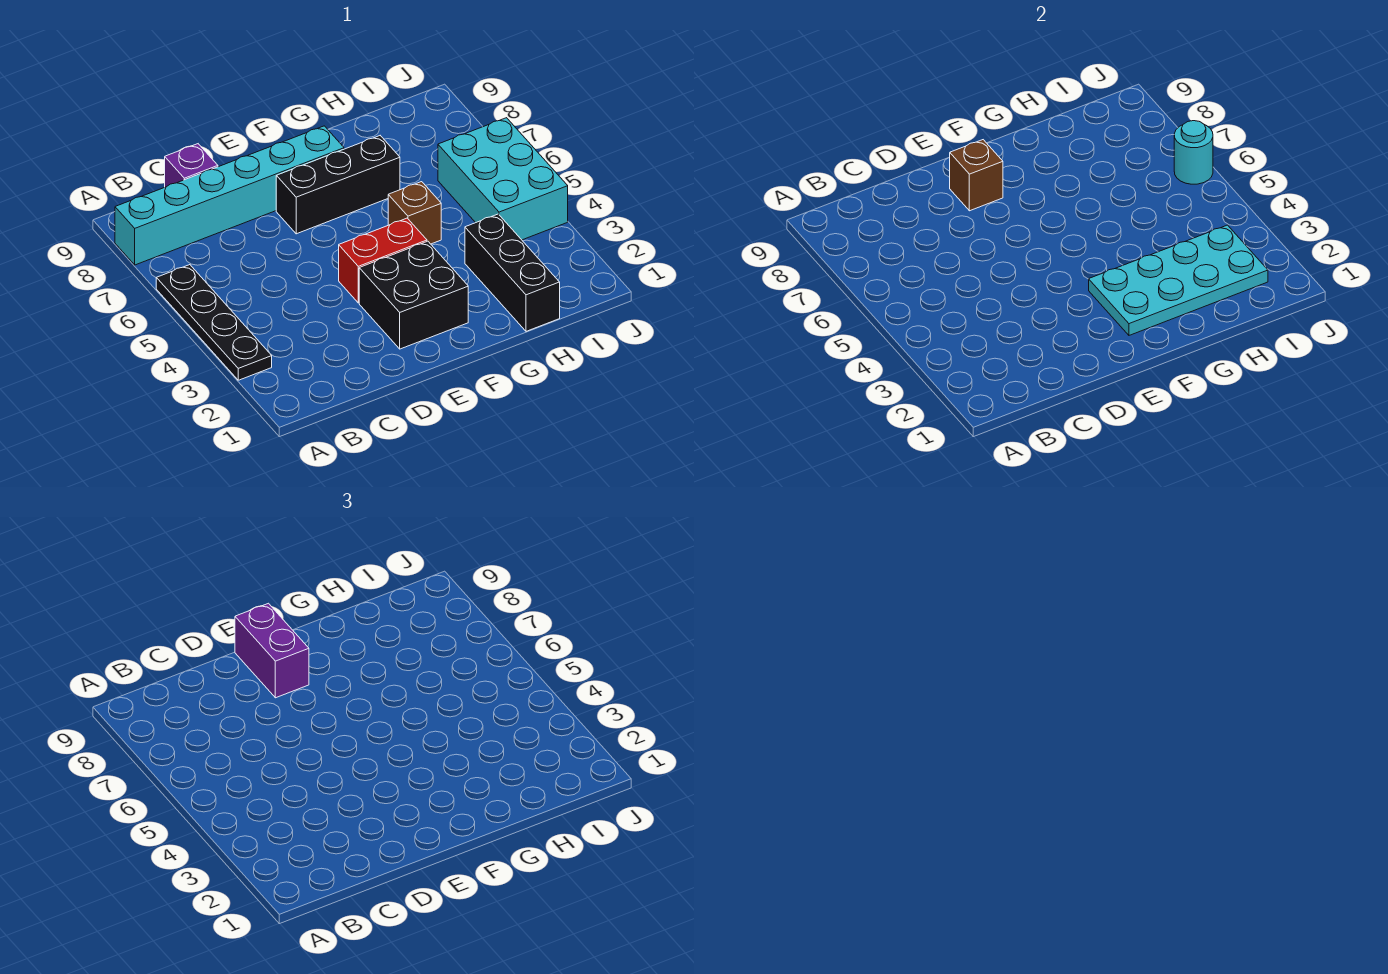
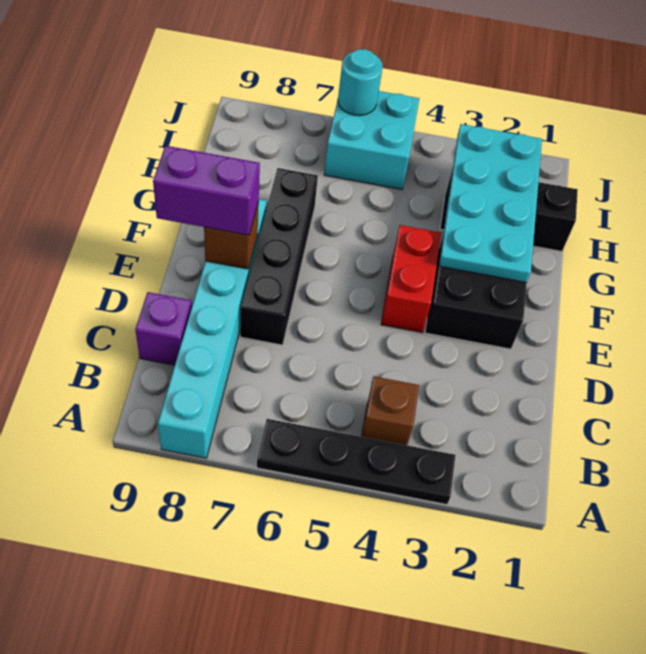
black 1x3 brick [276,136,400,234] -> black 1x4 brick [240,168,318,345]
brown 1x1 brick [388,182,441,244] -> brown 1x1 brick moved to [362,377,419,445]
cyan 2x3 brick [438,118,568,240] -> cyan 2x2 brick [324,91,419,189]

